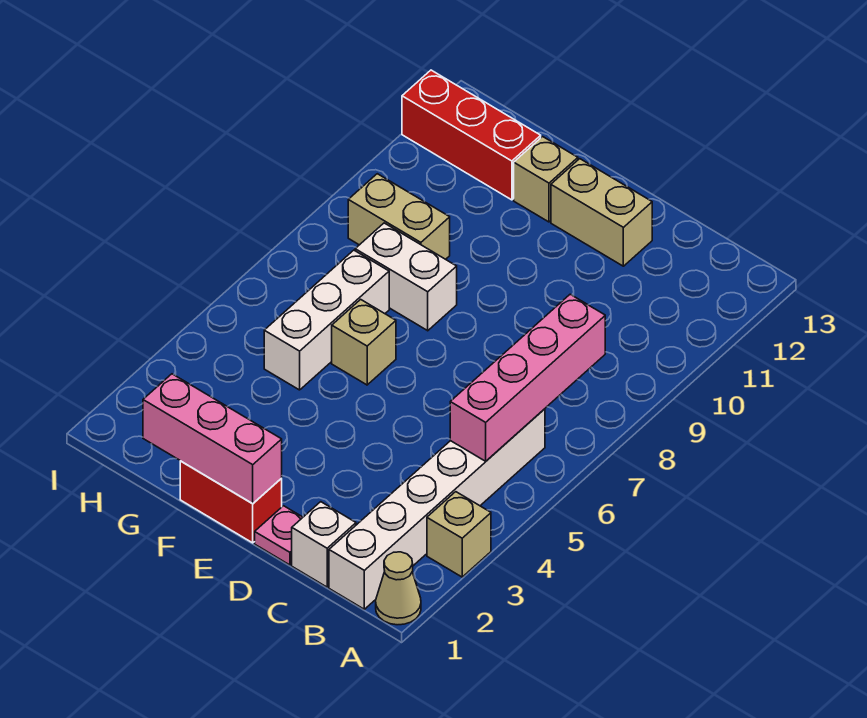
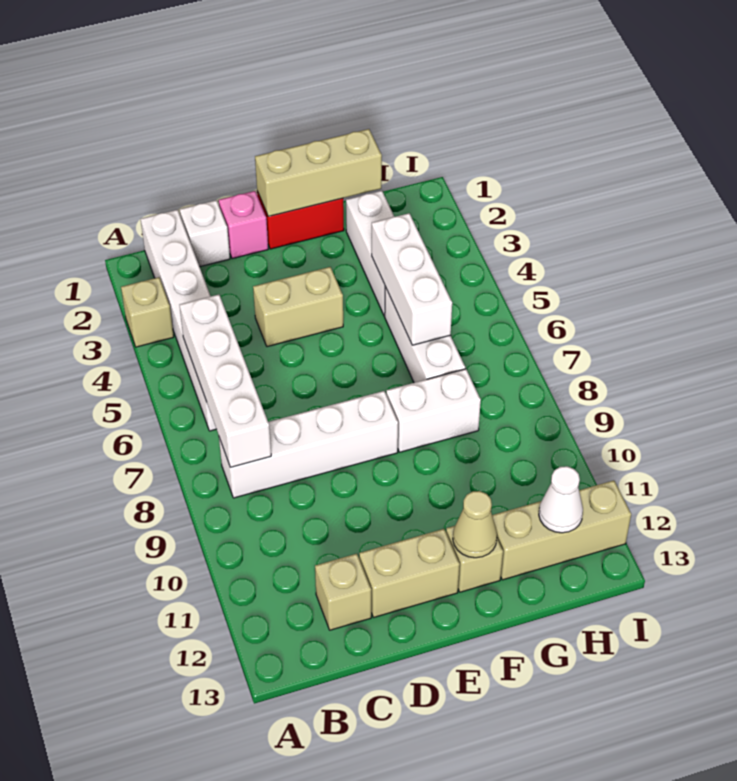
tan 1x1 cone [376,552,421,625] -> tan 1x1 cone moved to [453,491,497,558]
pink 1x4 brick [450,294,605,461] -> white 1x4 brick [180,295,271,467]
none -> white 1x4 brick [219,391,398,498]
pink 1x1 plate [255,506,303,565] -> pink 1x1 brick [219,191,268,259]
pink 1x3 brick [143,374,282,504] -> tan 1x3 brick [255,129,382,216]
tan 1x1 brick [332,299,396,385] -> tan 1x1 brick moved to [315,554,371,630]
none -> white 1x3 brick [346,190,394,316]
none -> white 1x3 brick [372,213,452,345]
tan 1x2 brick [348,174,450,259] -> tan 1x2 brick moved to [253,267,343,347]
red 1x3 brick [402,70,541,200] -> tan 1x3 brick [492,480,631,580]
none -> white 1x1 cone [539,466,583,533]

